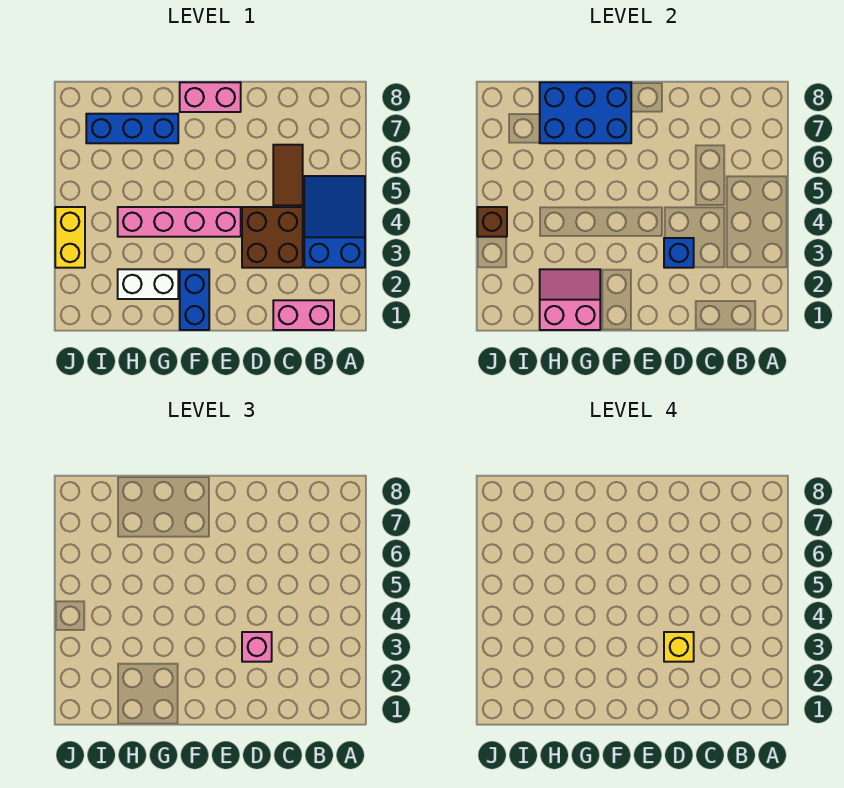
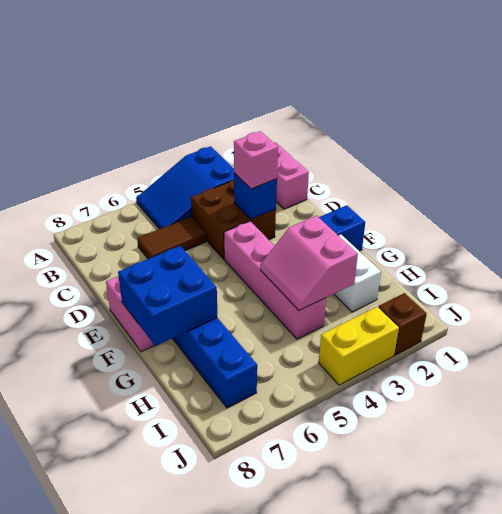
yellow 1x1 brick [664,632,694,662] -> none
blue 2x3 brick [540,82,631,143] -> blue 2x2 brick [118,246,217,346]
pink 2x2 slope [540,269,600,330] -> pink 2x2 slope moved to [260,216,358,310]
brown 1x1 brick [477,207,507,237] -> brown 1x1 brick moved to [378,293,427,355]

